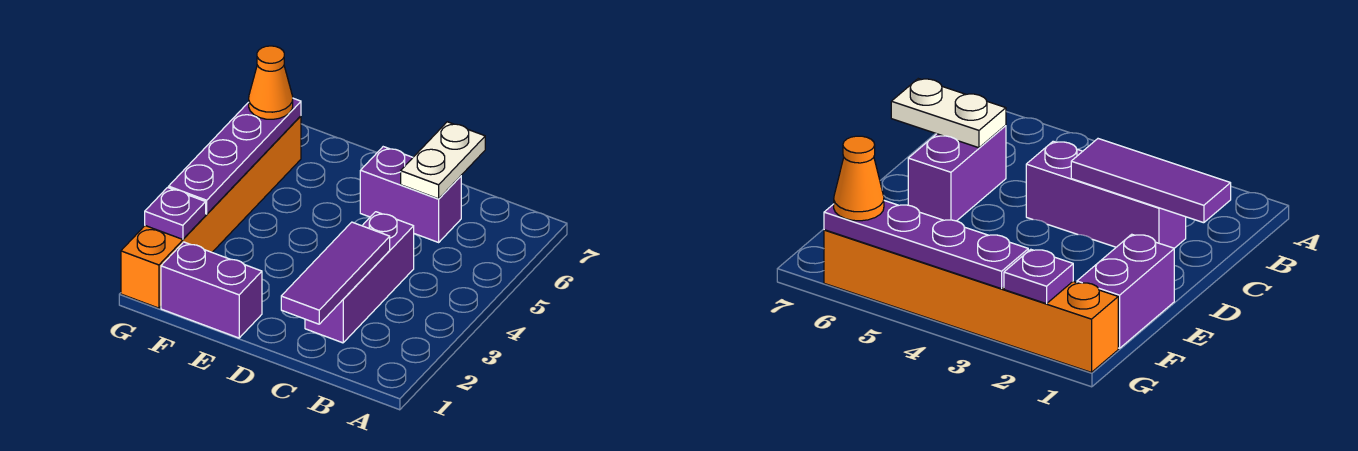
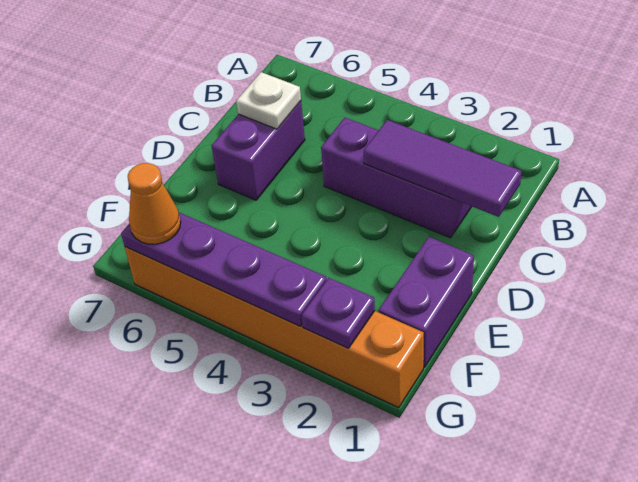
white 1x2 plate [401,122,485,199] -> white 1x1 plate [236,72,301,129]

